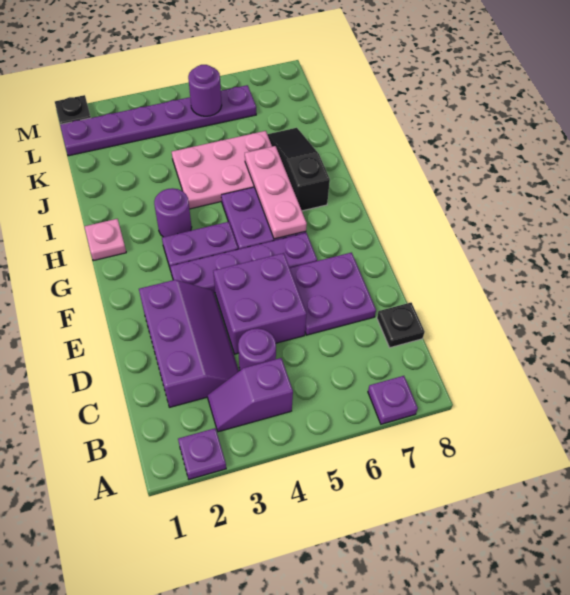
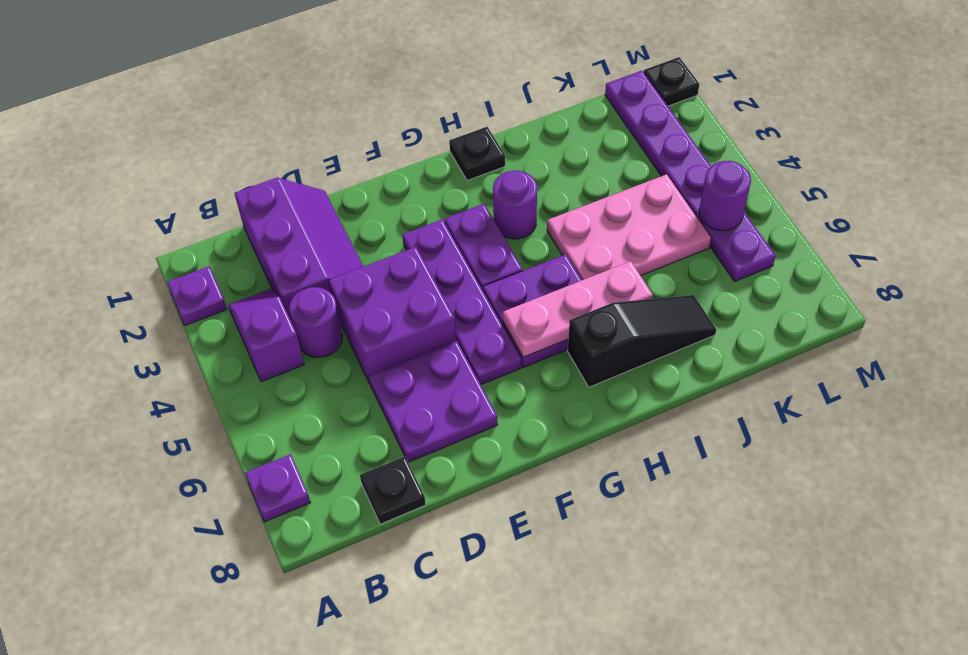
purple 2x3 slope [139,280,239,407] -> purple 2x3 slope turned to [234,178,363,325]
pink 1x1 plate [84,219,126,261] -> black 1x1 plate [449,127,505,180]
pink 2x3 plate [172,131,272,209] -> pink 2x3 plate turned to [547,174,711,280]

